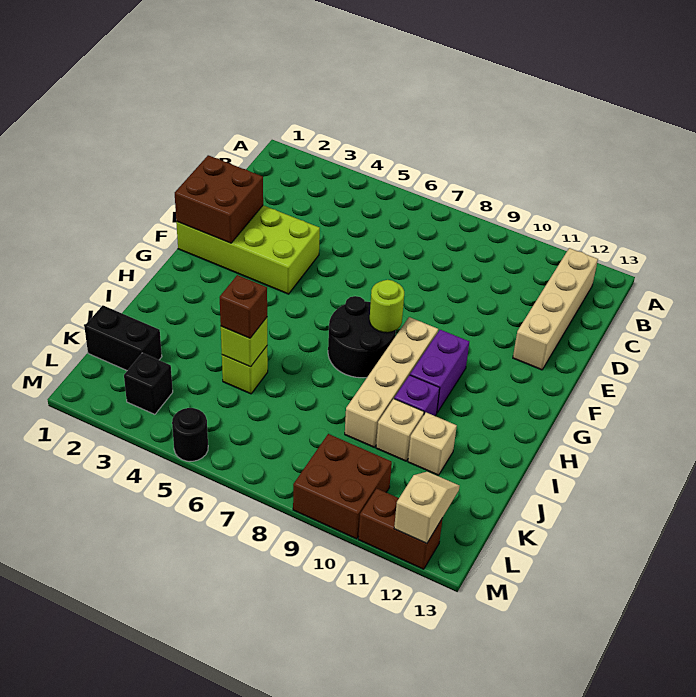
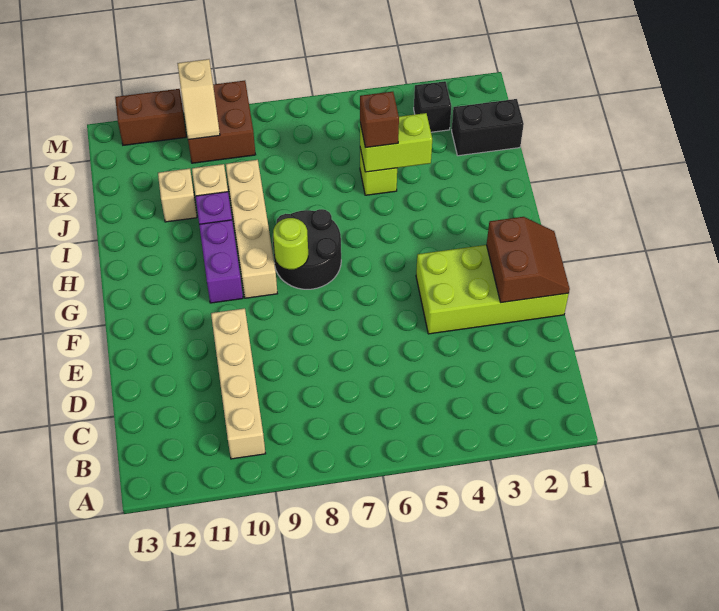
tan 1x4 brick [513,248,598,370] -> tan 1x4 brick moved to [211,308,266,459]
brown 2x2 brick [175,155,263,243] -> brown 2x2 slope [487,217,570,303]
lime 1x1 brick [221,318,267,367] -> lime 1x2 brick [360,113,432,172]
tan 1x2 slope [394,472,459,544] -> tan 1x2 slope moved to [177,59,220,140]
black 1x1 round brick [172,408,208,461] -> none

